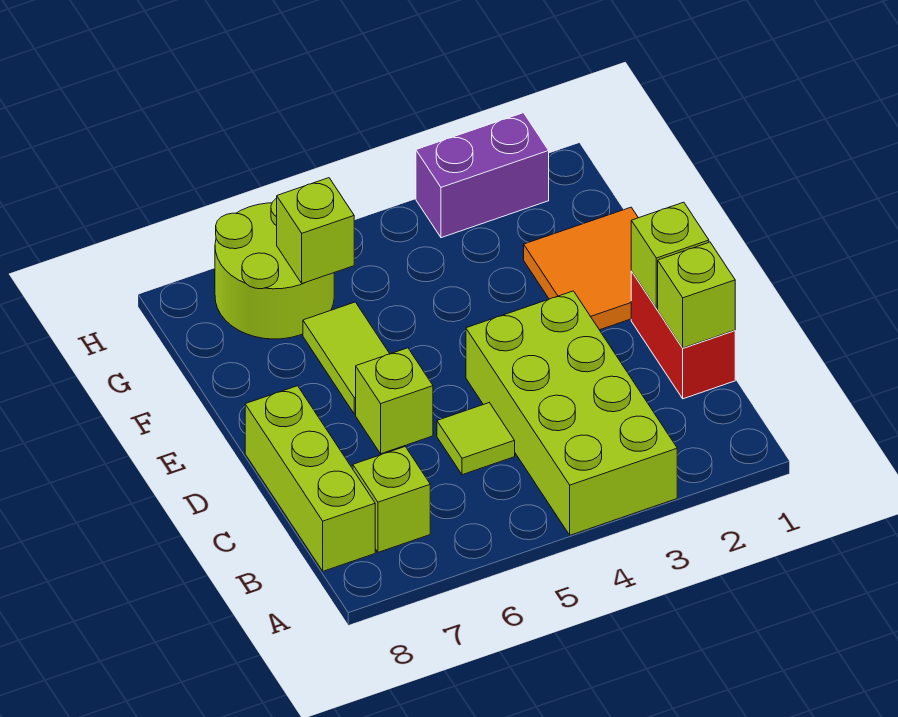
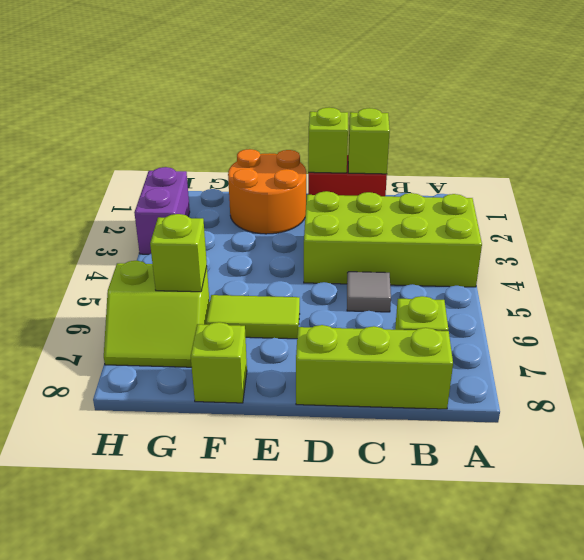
lime 1x1 tile [437,403,515,475] -> grey 1x1 tile [347,272,391,312]
lime 1x1 brick [356,348,433,454] -> lime 1x1 brick moved to [191,322,247,403]
orange 2x2 tile [524,207,638,330] -> orange 2x2 round brick [228,149,306,234]
lime 2x2 round brick [215,198,334,339] -> lime 2x2 slope [104,261,210,367]

